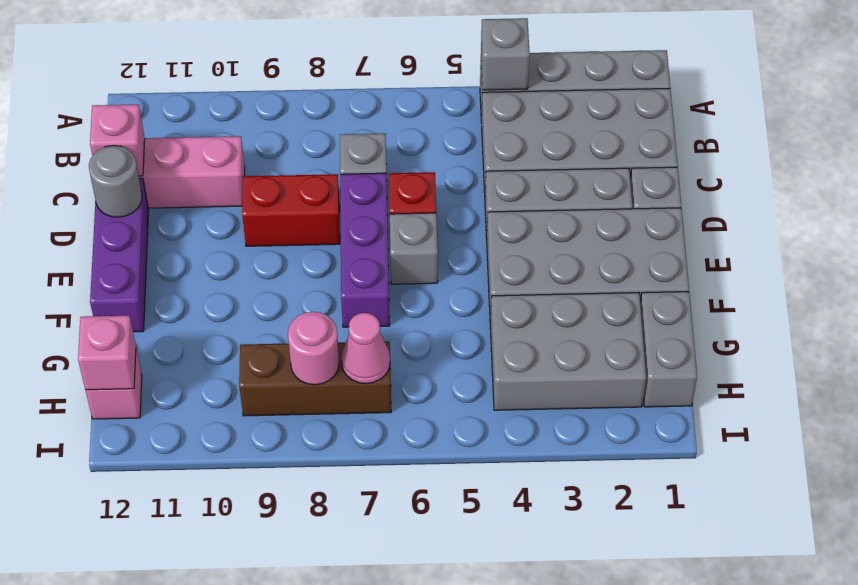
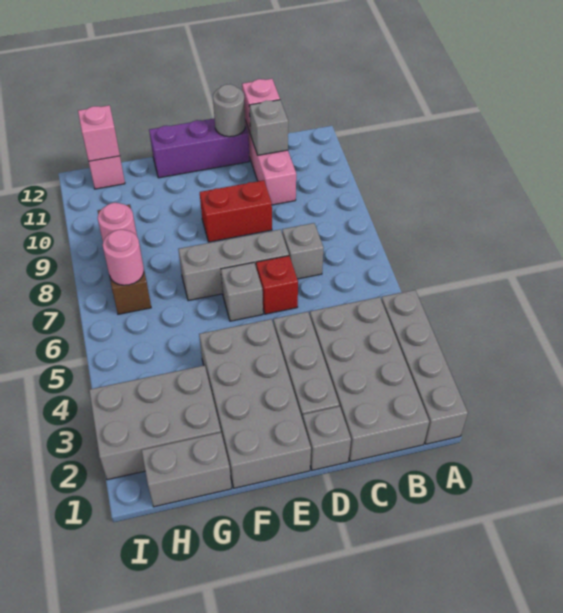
grey 1x1 brick [481,18,530,90] -> grey 1x1 brick moved to [249,100,288,155]
purple 1x3 brick [340,173,390,327] -> grey 1x3 brick [178,230,289,301]
red 1x2 brick [242,174,340,246] -> red 1x2 brick turned to [200,180,272,242]
grey 2x3 brick [490,293,646,410] -> grey 2x3 brick turned to [89,365,221,480]
pink 1x1 cone [341,313,390,384] -> pink 1x1 round brick [103,230,144,285]

